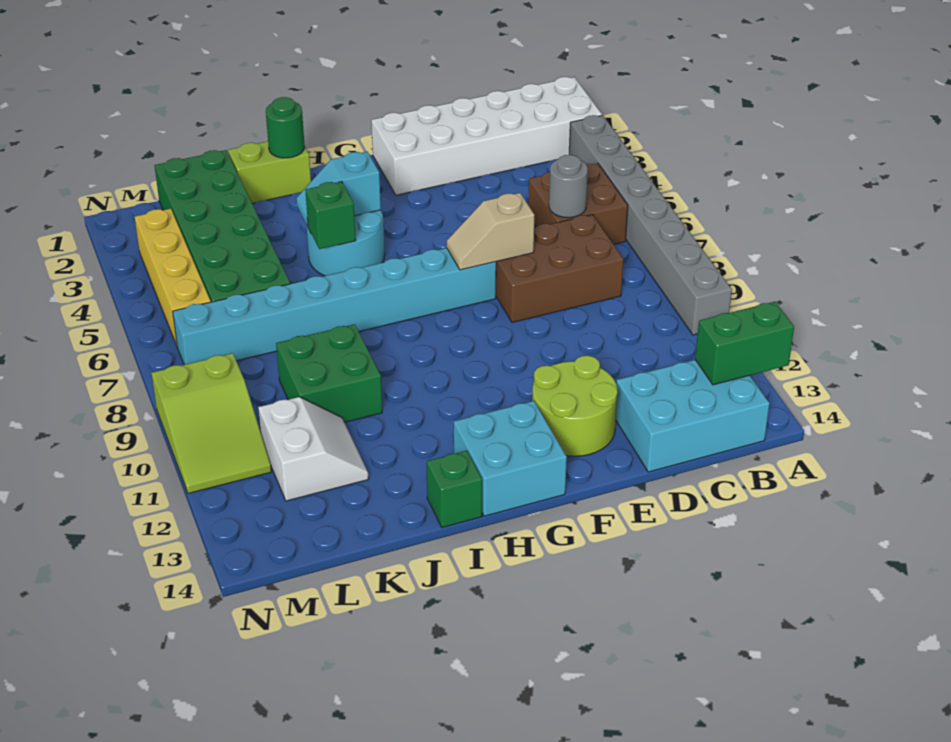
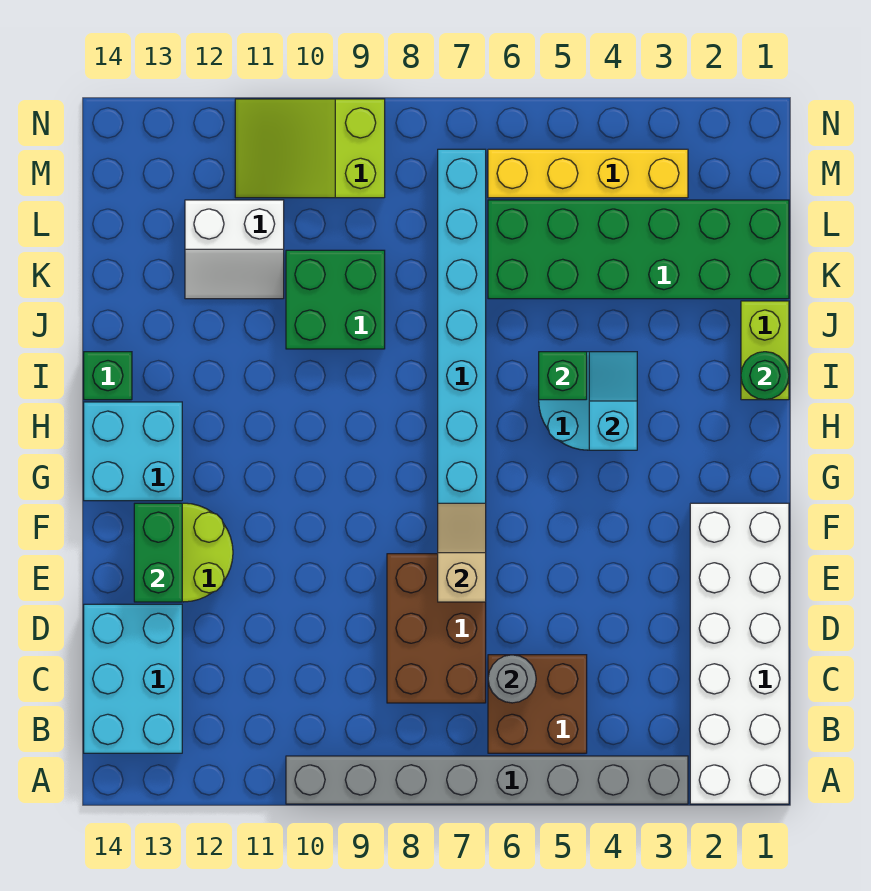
green 1x2 brick [695,302,794,385] -> green 1x2 brick moved to [134,503,182,602]

